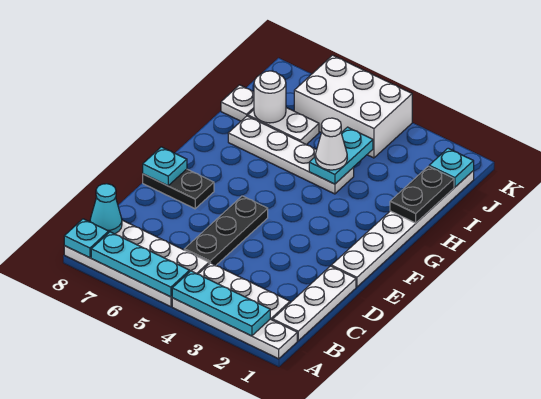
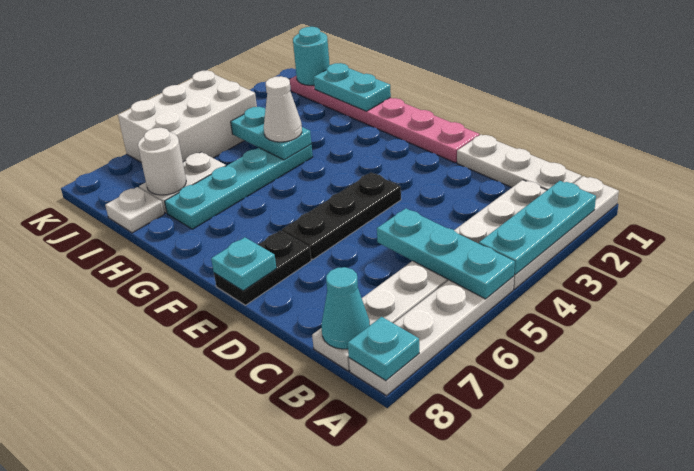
cyan 1x3 plate [91,232,190,297] -> cyan 1x3 plate turned to [377,208,515,299]
black 1x3 plate [184,196,268,265] -> black 1x3 plate turned to [282,173,401,259]
white 1x6 plate [331,171,474,287] -> pink 1x6 plate [290,76,479,163]
black 1x2 plate [390,166,454,223] -> cyan 1x2 plate [314,63,391,111]
white 1x4 plate [228,116,354,194] -> cyan 1x4 plate [165,144,313,229]
cyan 1x1 plate [429,148,474,187] -> cyan 1x1 round brick [293,27,329,85]

